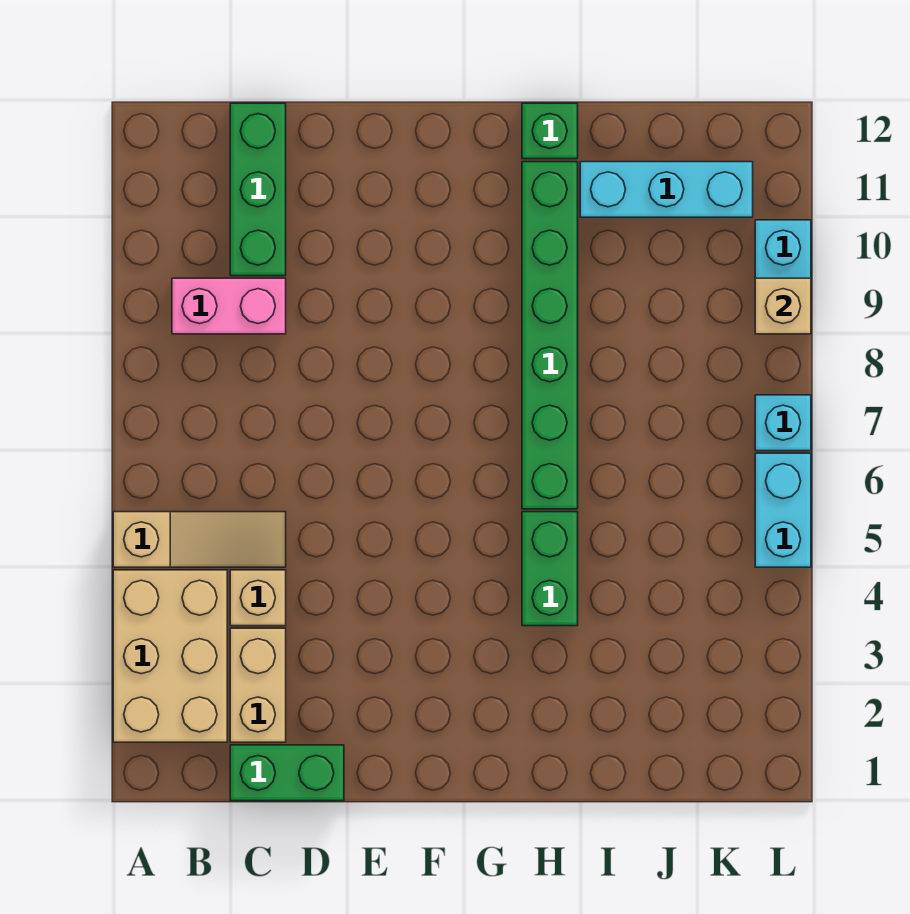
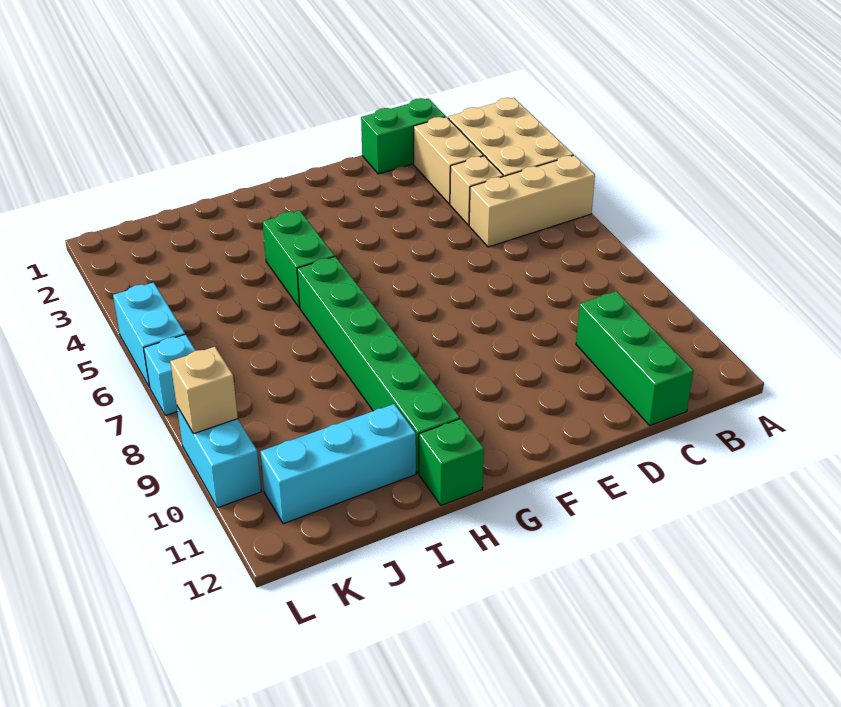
tan 1x3 slope [113,512,286,567] -> tan 1x3 brick [469,155,595,247]
pink 1x2 brick [172,278,286,334] -> none

